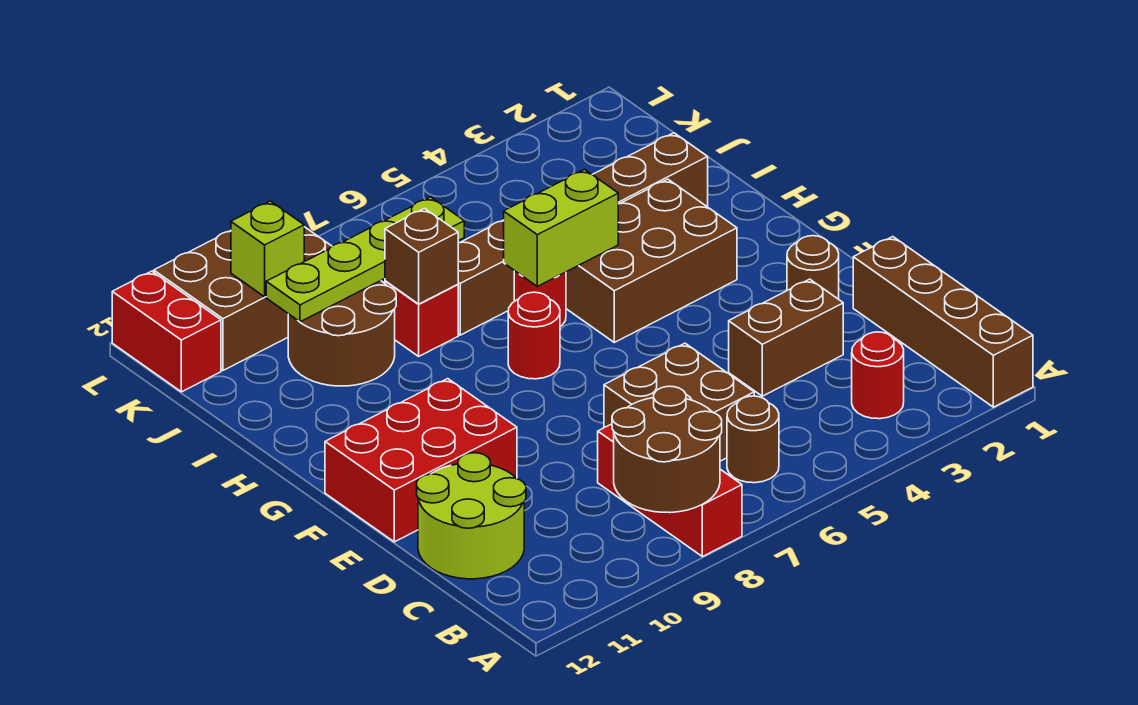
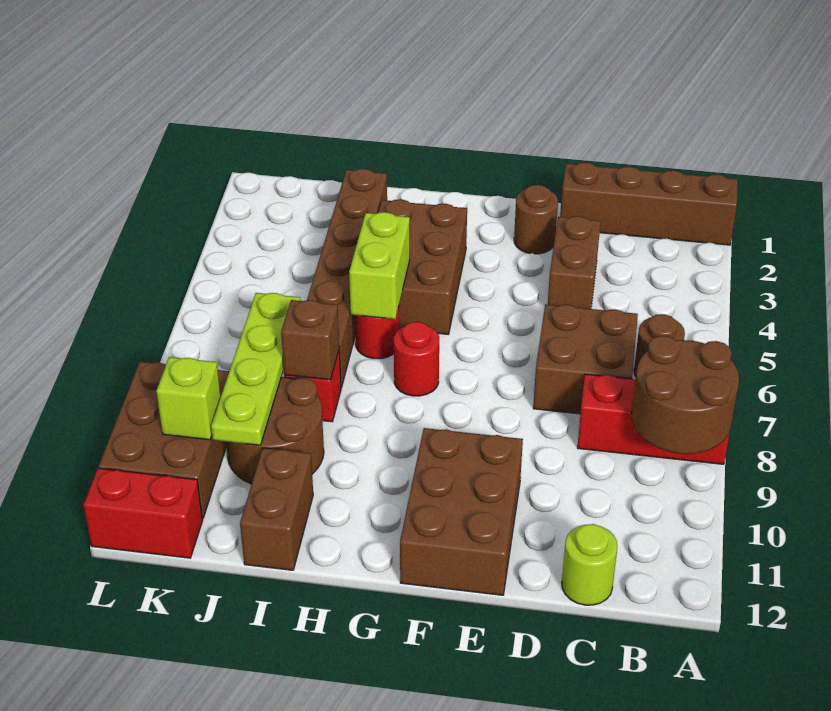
red 1x1 round brick [852,332,904,419] -> none
lime 2x2 round brick [417,453,526,579] -> lime 1x1 round brick [562,524,617,605]
red 2x3 brick [325,379,517,542] -> brown 2x3 brick [400,428,523,595]
none -> brown 1x2 brick [240,448,313,570]

